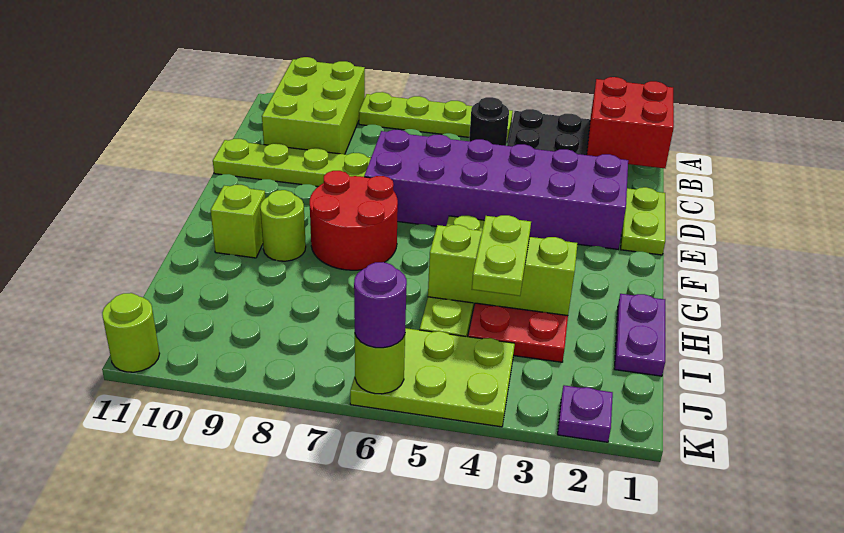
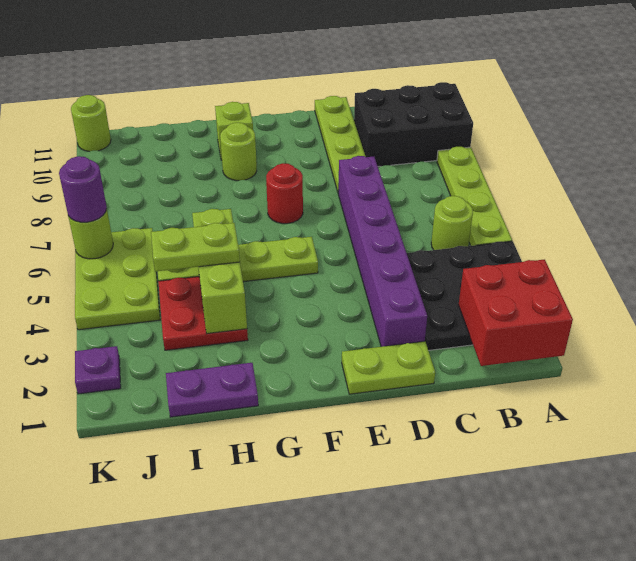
lime 2x3 brick [262,57,365,154] -> black 2x3 brick [354,82,473,167]
black 1x1 round brick [469,97,509,146] -> lime 1x1 round brick [431,196,473,250]
purple 2x6 brick [364,130,628,249] -> purple 1x6 brick [338,156,427,347]
red 2x2 round brick [310,171,398,270] -> red 1x1 round brick [266,163,303,224]

